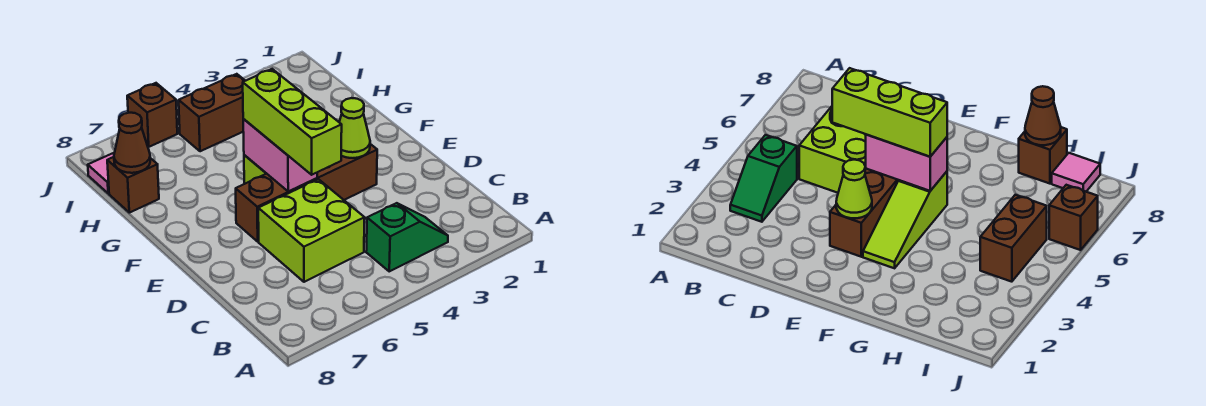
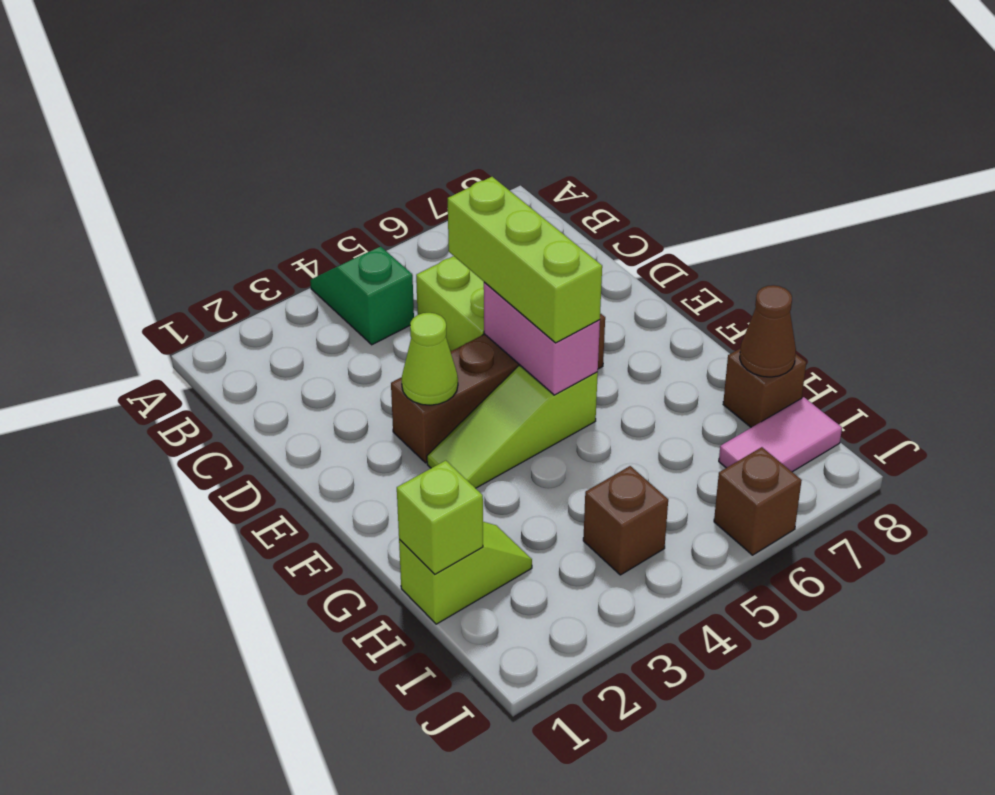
green 1x2 slope [366,203,448,271] -> green 1x2 slope turned to [310,247,414,345]
none -> lime 1x2 slope [399,522,532,624]
none -> lime 1x1 brick [397,460,483,574]
brown 1x2 brick [179,74,245,151] -> brown 1x1 brick [583,466,668,575]
pink 1x1 tile [88,152,115,193] -> pink 1x2 tile [719,397,842,472]

